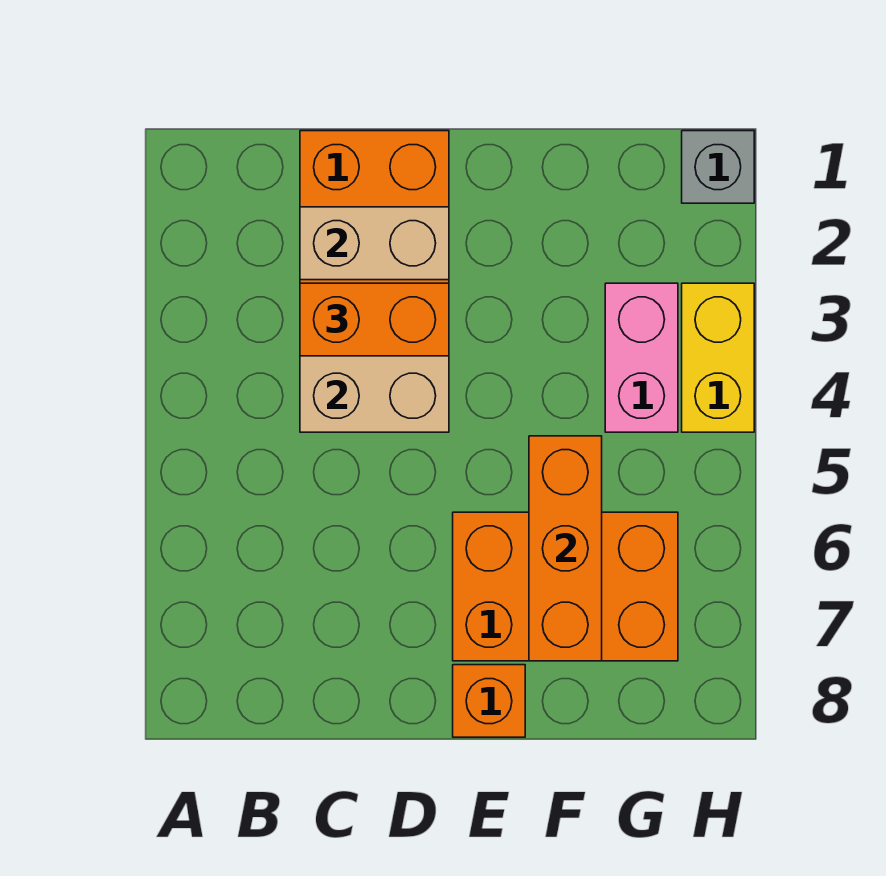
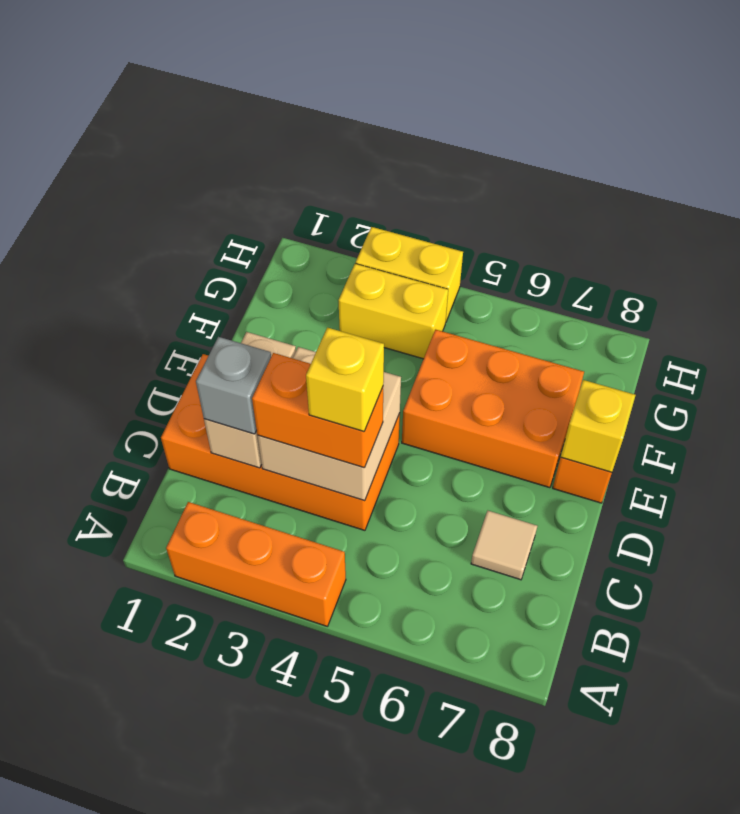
orange 1x2 brick [300,283,449,356] -> orange 1x2 brick turned to [252,353,383,468]
none -> yellow 1x1 brick [306,328,384,432]
none -> tan 1x1 tile [471,511,537,580]
orange 2x3 brick [453,512,678,661] -> orange 2x3 brick turned to [402,330,584,488]
none -> yellow 1x1 brick [561,380,636,472]
orange 1x3 brick [529,436,602,661] -> orange 1x3 brick moved to [166,502,346,626]
pink 1x2 brick [605,283,678,432] -> yellow 1x2 brick [339,264,448,359]
grey 1x1 brick [682,131,754,203] -> grey 1x1 brick moved to [196,337,271,434]

